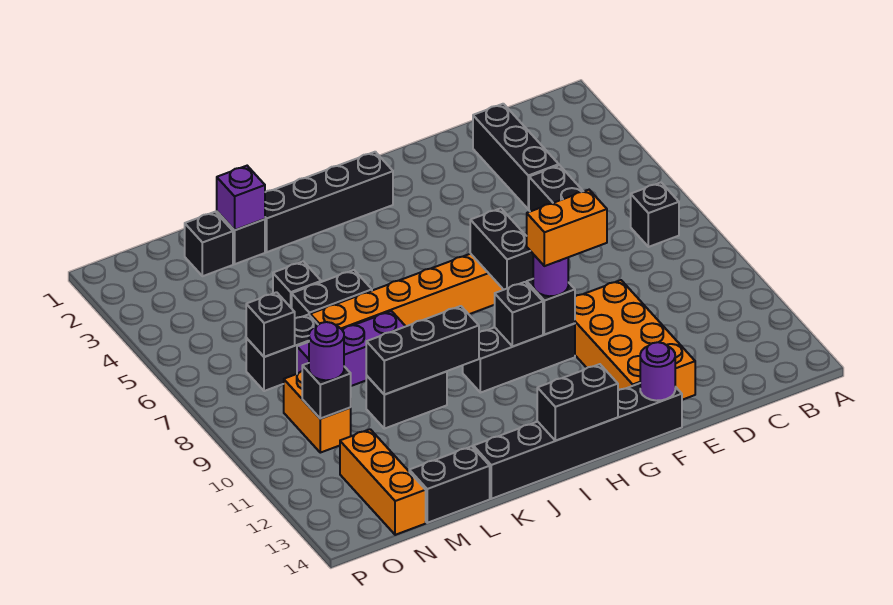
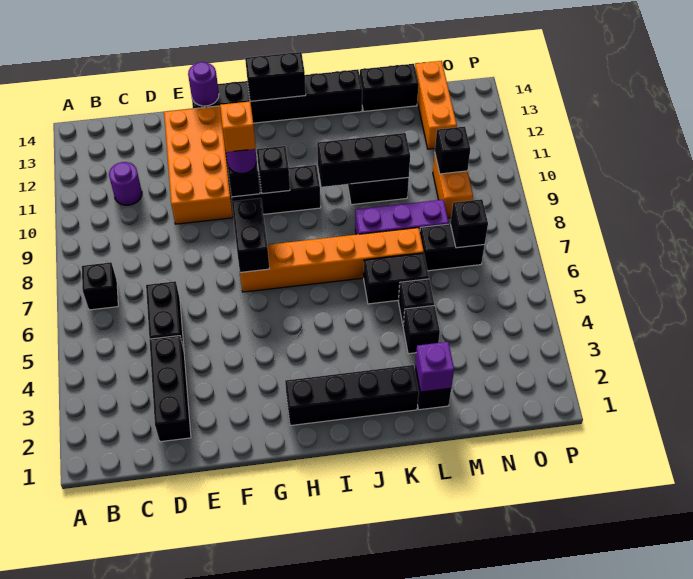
orange 1x2 brick [527,190,607,266] -> orange 1x1 brick [220,101,256,152]
black 1x1 brick [185,212,233,276] -> black 1x1 brick moved to [403,306,440,354]
purple 1x1 round brick [309,322,344,380] -> purple 1x1 round brick moved to [109,162,142,205]

